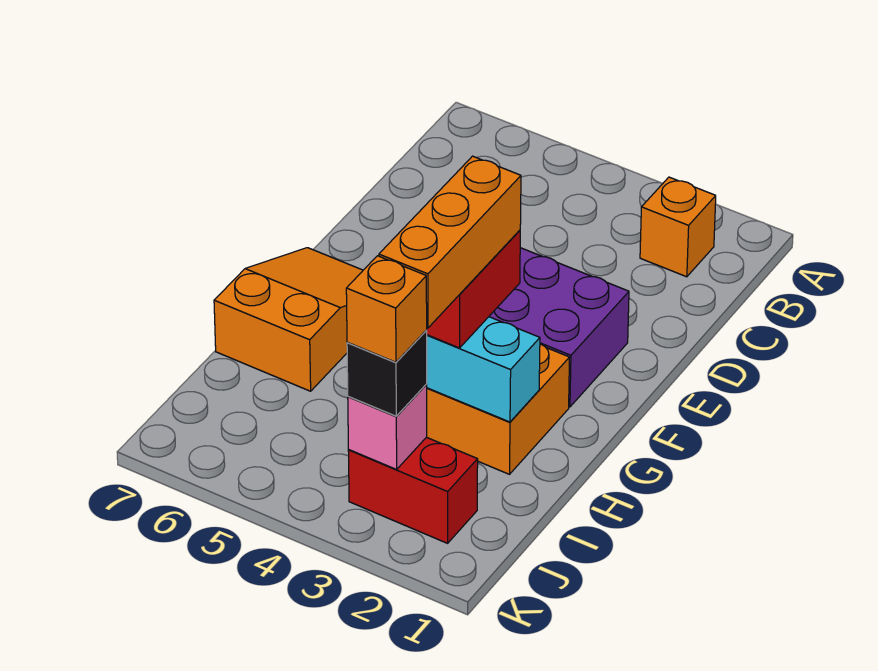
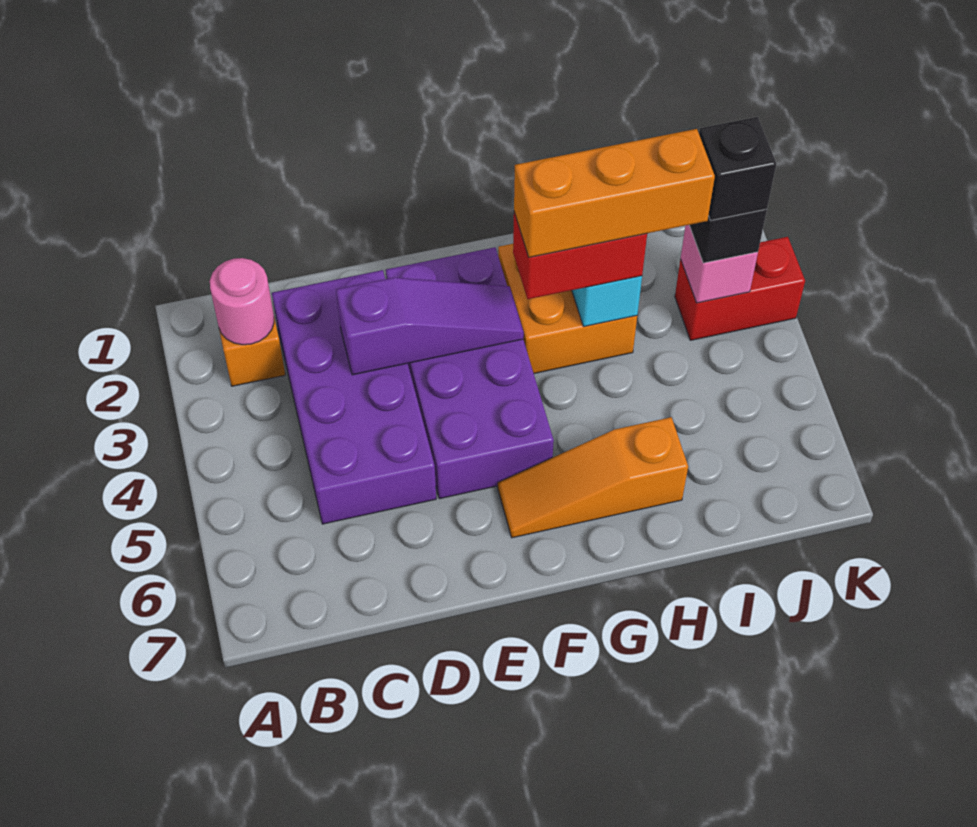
none -> pink 1x1 round brick [210,258,274,345]
none -> purple 2x4 brick [272,270,436,524]
none -> purple 1x3 slope [336,277,524,375]
orange 2x3 slope [214,248,363,391] -> orange 1x3 slope [498,417,688,538]
red 1x2 brick [348,437,478,543] -> red 1x2 brick turned to [675,237,805,340]
orange 1x1 brick [346,256,427,362] -> black 1x1 brick [699,117,776,220]

